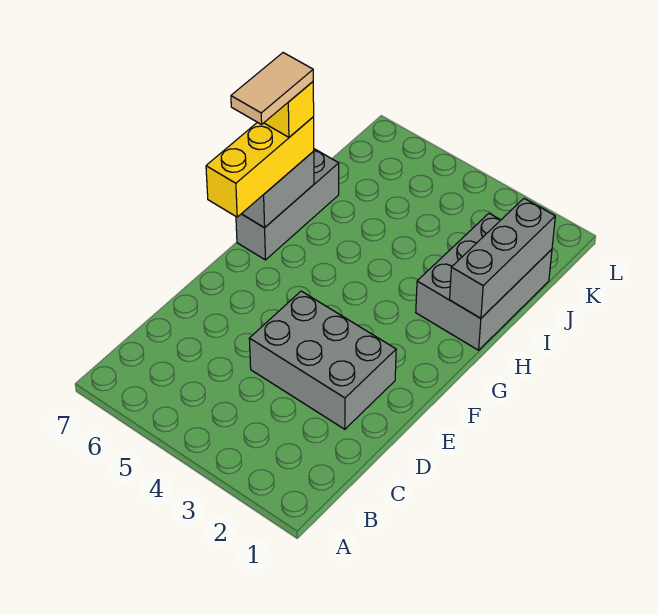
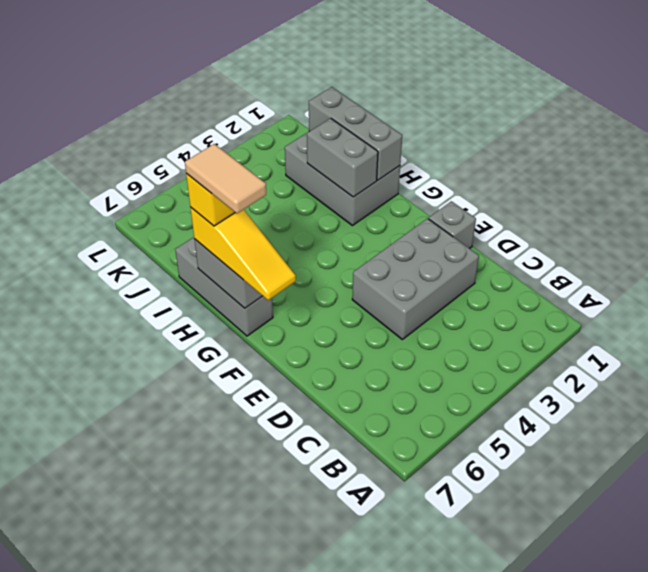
none -> grey 1x1 brick [429,201,476,249]
yellow 1x3 brick [206,117,314,217] -> yellow 1x3 slope [190,207,296,300]
none -> grey 1x2 brick [307,118,378,197]

